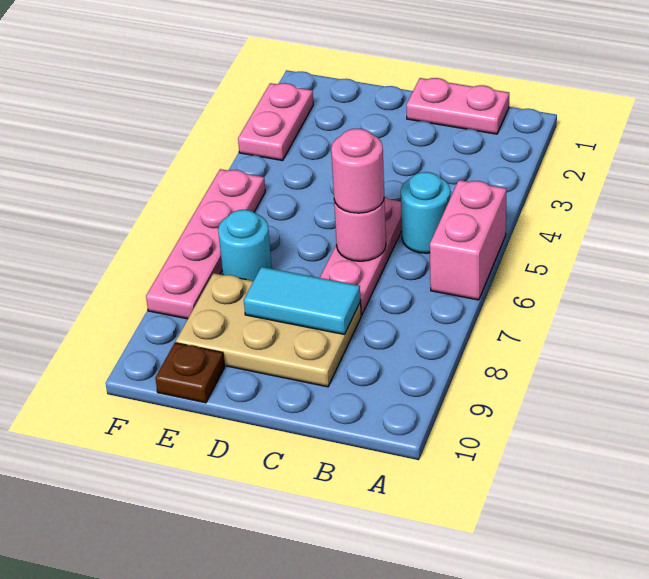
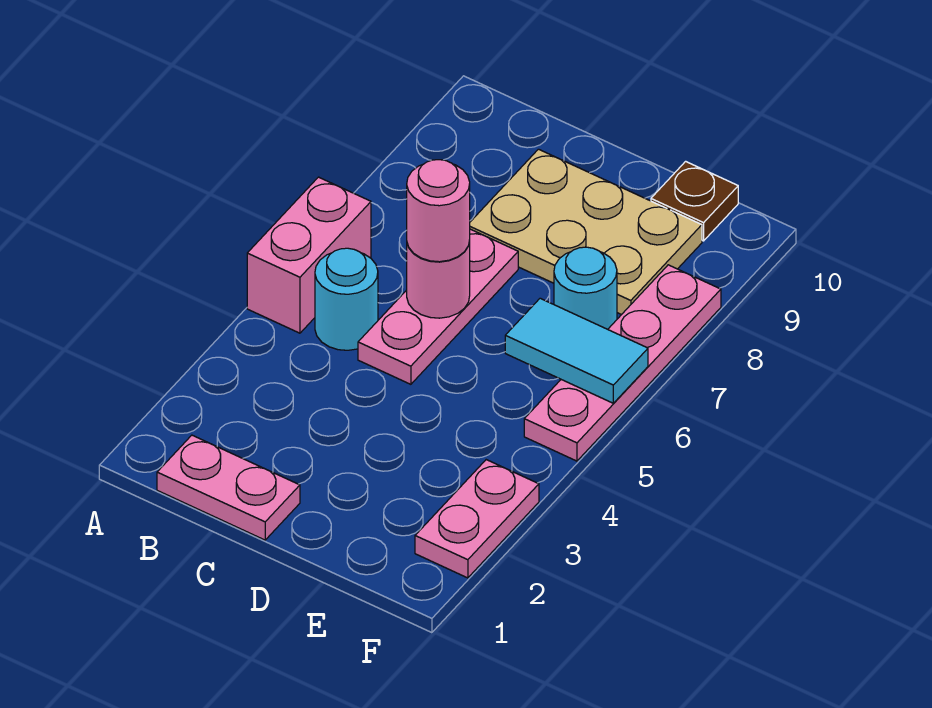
cyan 1x2 tile [244,267,361,335] -> cyan 1x2 tile moved to [505,298,648,403]

